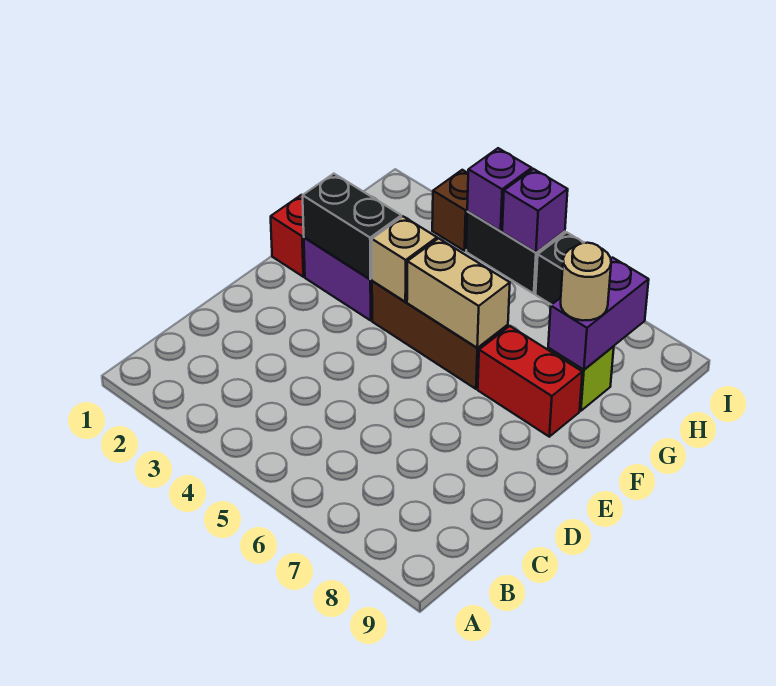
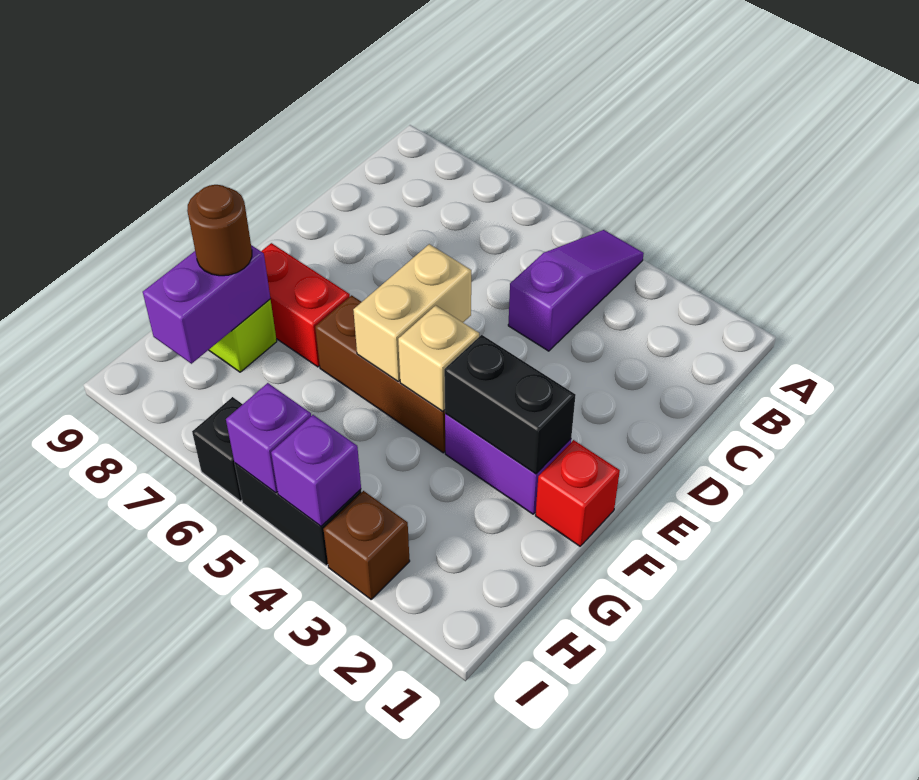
none -> purple 1x3 slope [508,230,644,351]
tan 1x2 brick [407,238,510,348] -> tan 1x2 brick turned to [353,244,471,381]
tan 1x1 round brick [561,243,611,321] -> brown 1x1 round brick [187,185,252,276]

